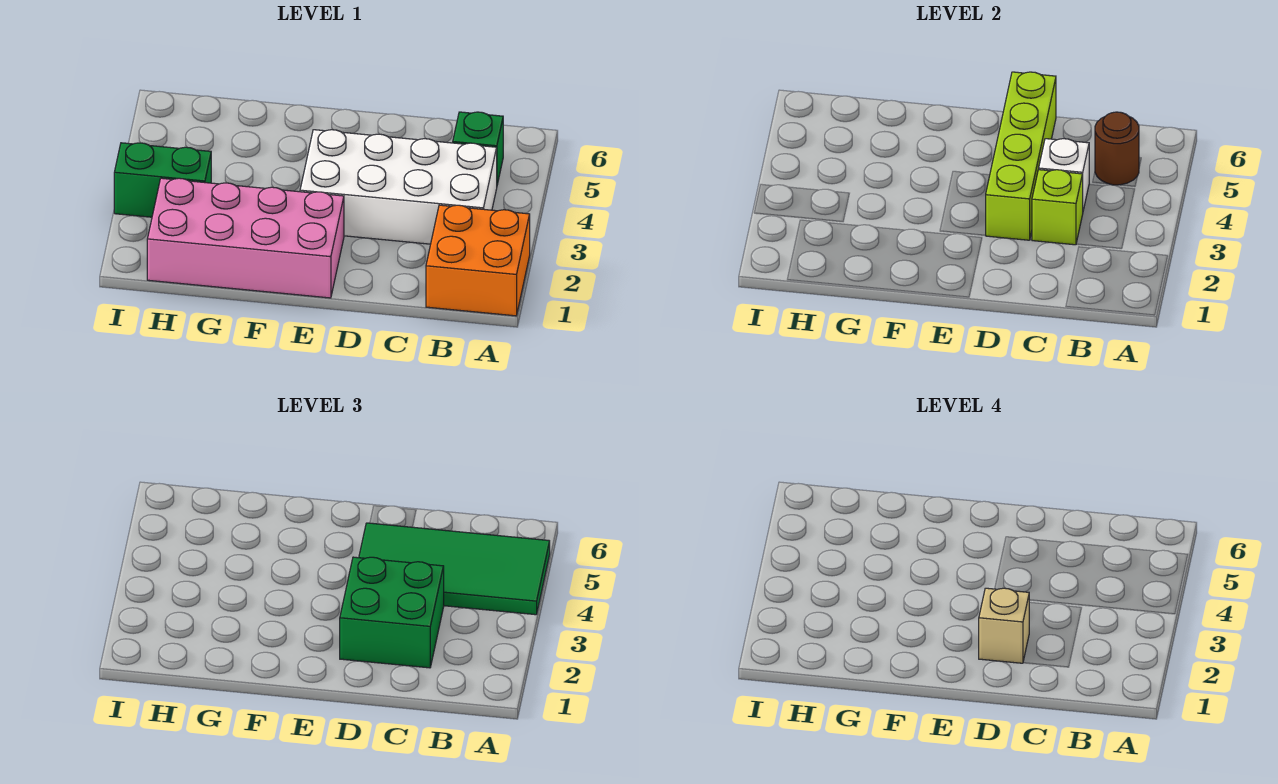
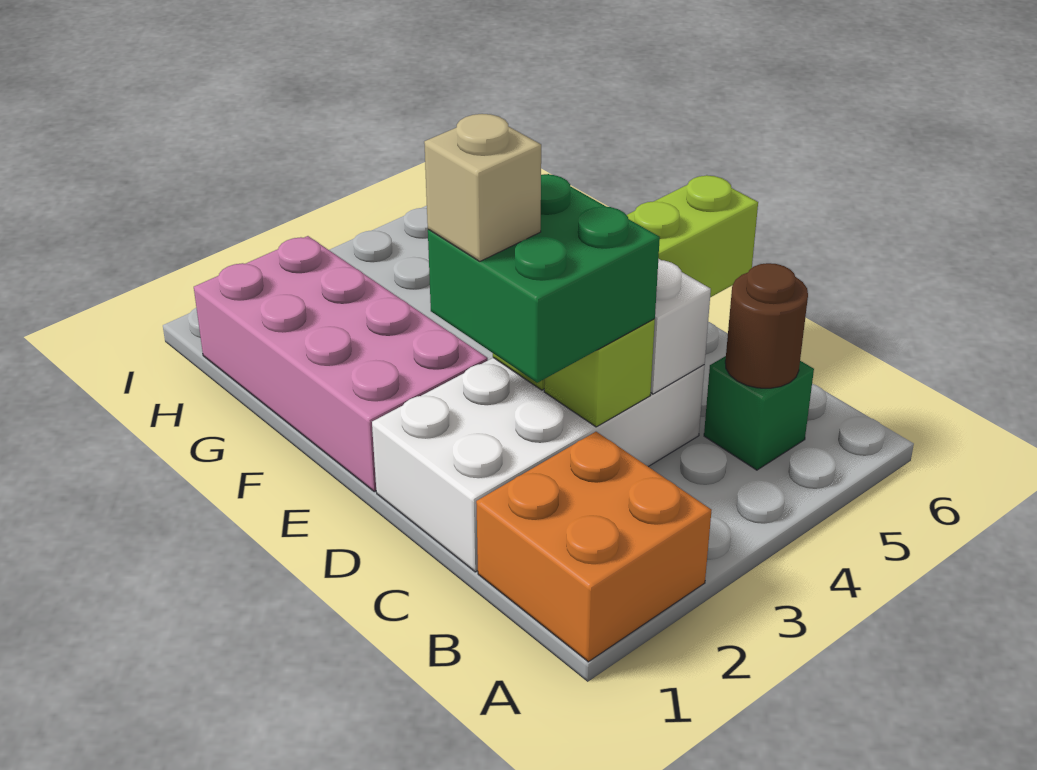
green 2x4 tile [359,523,550,615] -> none
white 2x4 brick [300,130,497,244] -> white 2x4 brick turned to [372,358,705,572]
green 1x2 brick [114,143,211,217] -> none

